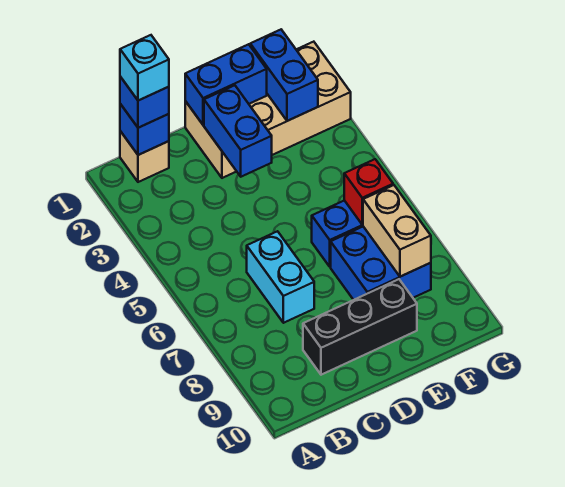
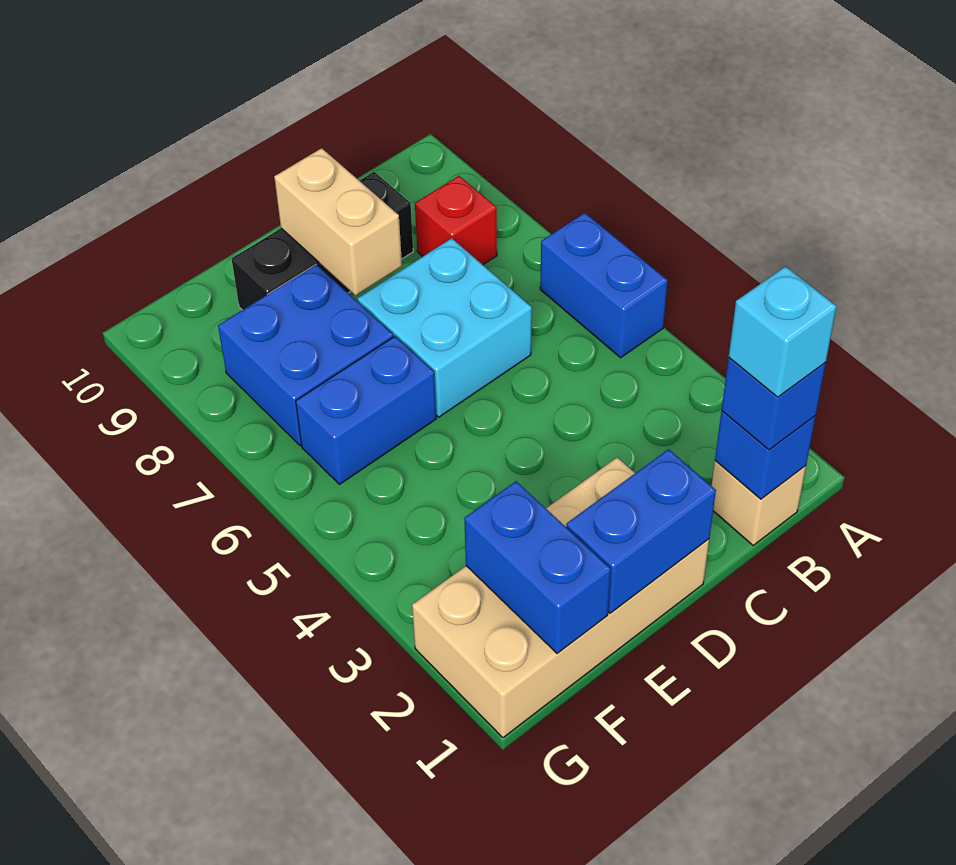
cyan 1x2 brick [247,231,314,323] -> cyan 2x2 brick [358,238,532,417]
blue 1x2 brick [204,85,272,177] -> blue 1x2 brick moved to [540,213,668,358]
red 1x1 brick [344,159,393,225] -> red 1x1 brick moved to [415,176,497,265]
tan 1x2 brick [363,185,431,277] -> tan 1x2 brick moved to [274,148,402,296]

